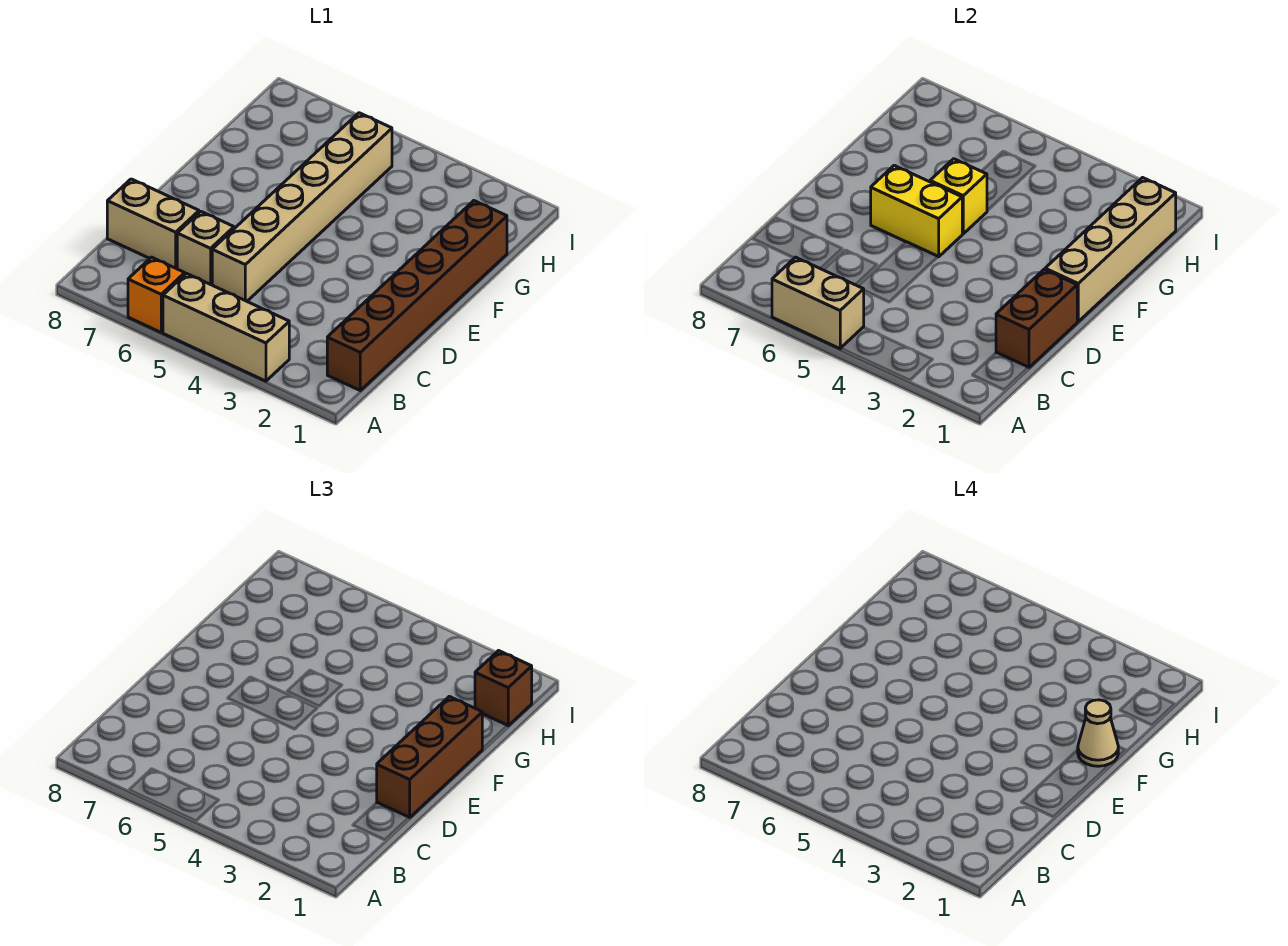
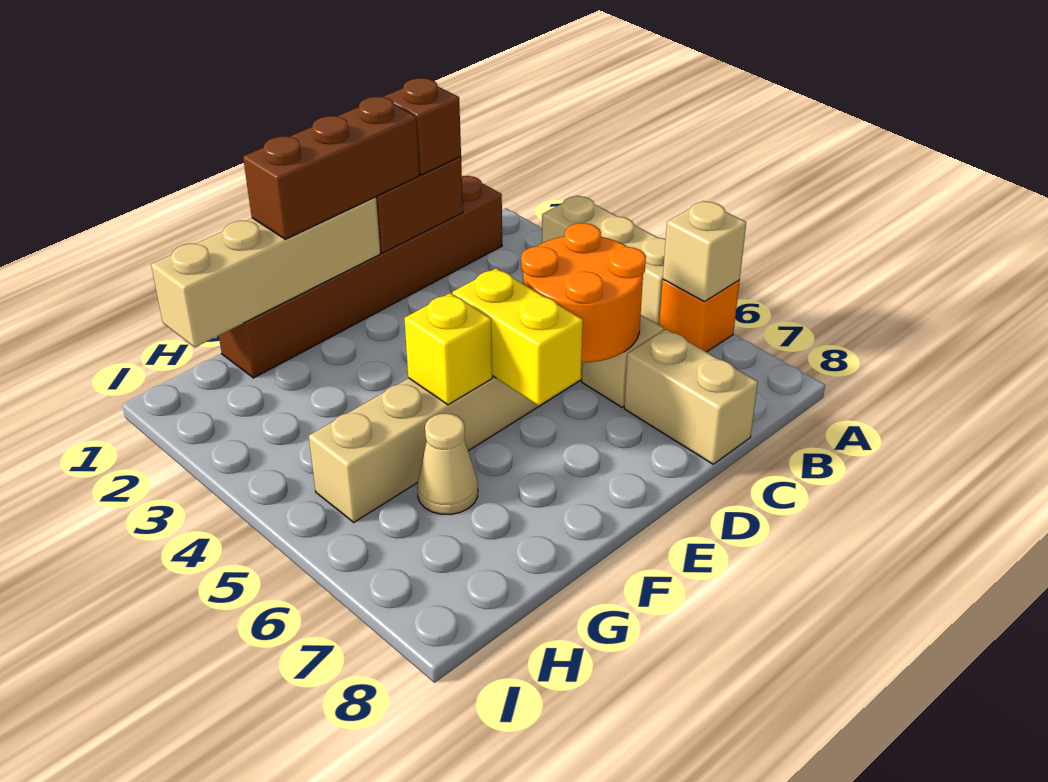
tan 1x2 brick [772,257,864,349] -> tan 1x1 brick [663,201,746,302]
none -> orange 2x2 round brick [521,223,646,362]
tan 1x1 cone [1078,700,1118,766] -> tan 1x1 cone moved to [417,413,478,515]
brown 1x1 brick [475,651,532,726] -> brown 1x1 brick moved to [383,78,461,175]

